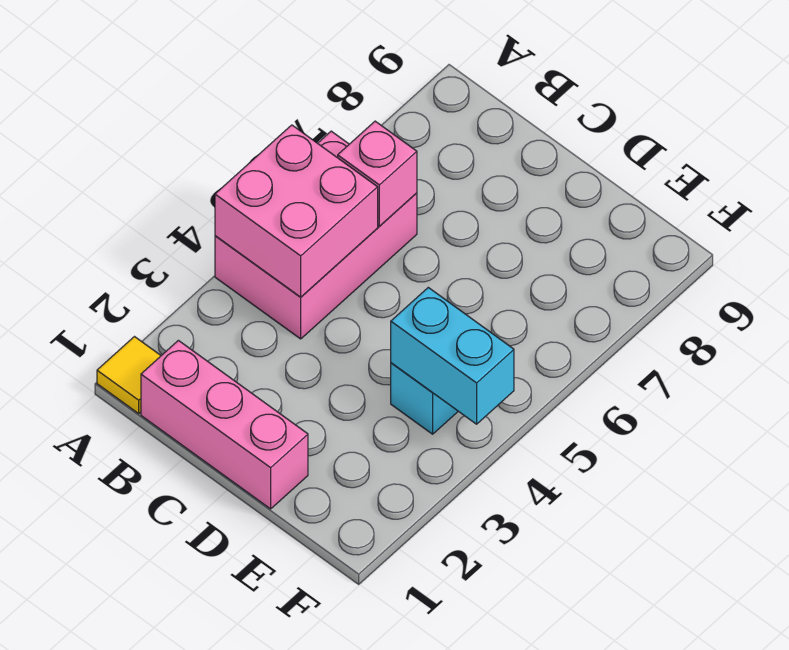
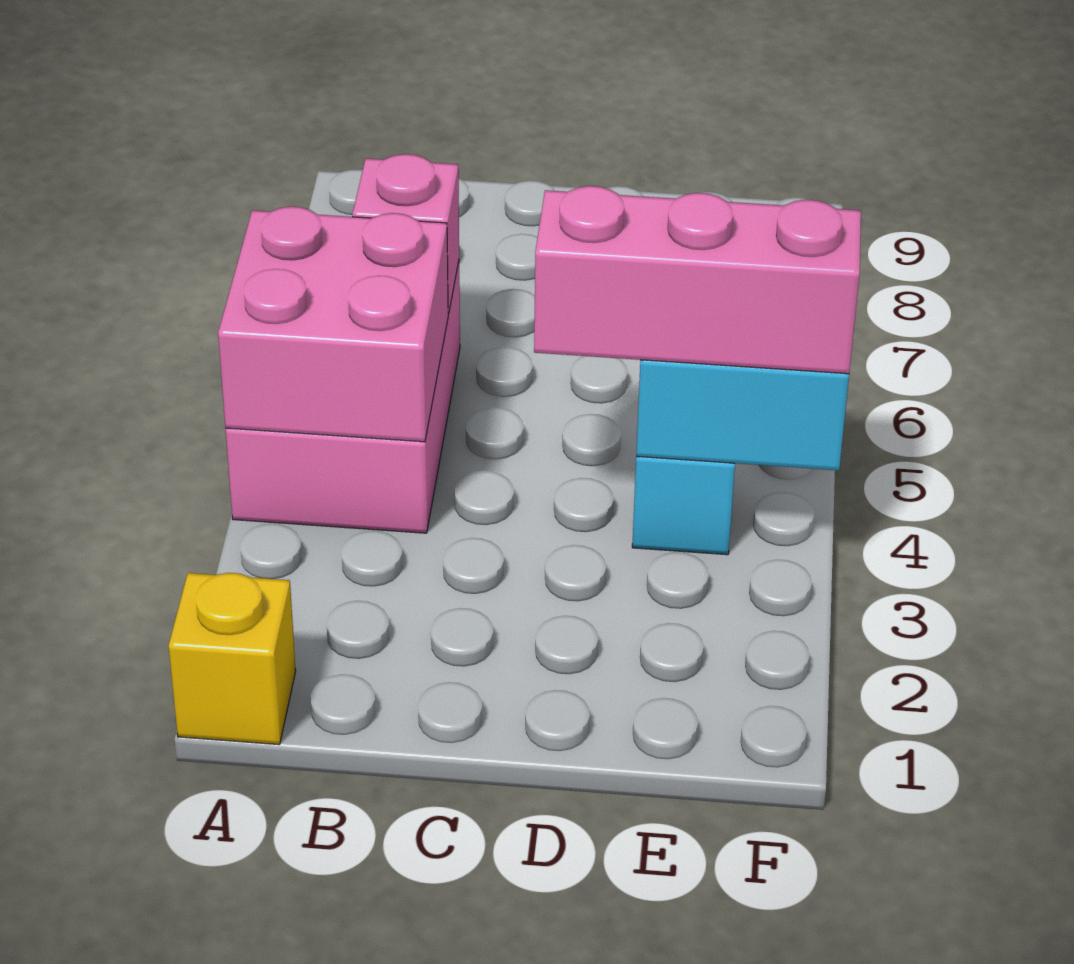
yellow 1x1 tile [97,337,161,414] -> yellow 1x1 brick [169,573,296,745]
pink 1x3 brick [141,340,308,509] -> pink 1x3 brick moved to [534,186,861,374]

